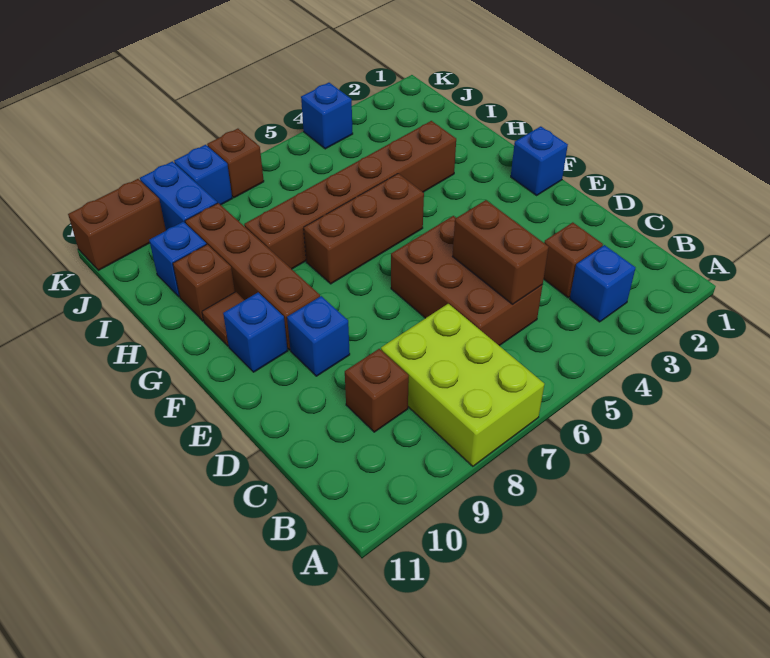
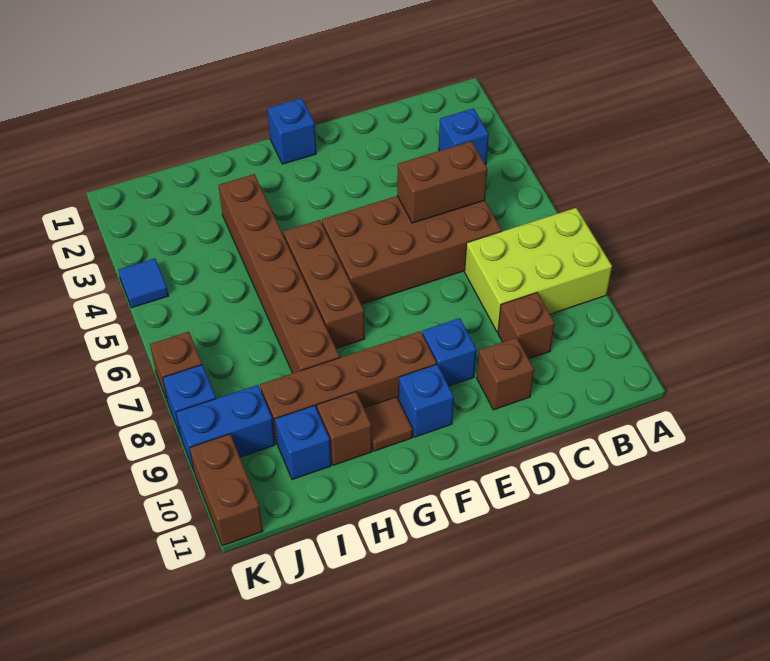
brown 1x1 brick [544,222,603,298] -> brown 1x1 brick moved to [477,338,534,410]
brown 2x3 brick [391,216,543,346] -> brown 2x4 brick [322,196,502,304]
blue 1x1 brick [301,83,353,149] -> blue 1x1 tile [118,258,168,308]

